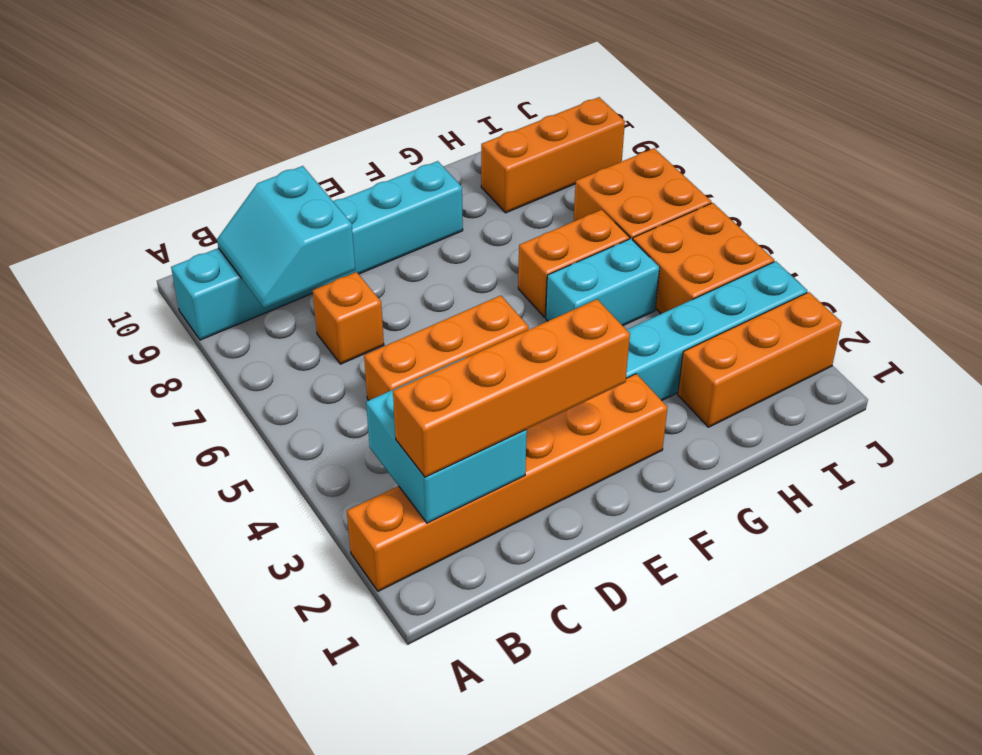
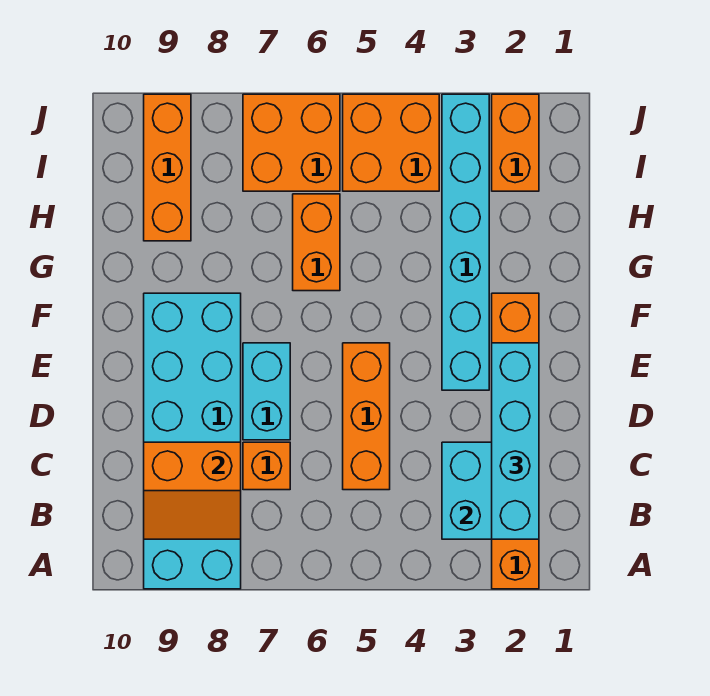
cyan 1x6 brick [171,161,463,340] -> cyan 2x6 brick [144,293,241,589]
orange 1x4 brick [393,299,630,477] -> cyan 1x4 brick [492,343,539,539]
cyan 2x2 slope [217,166,355,308] -> orange 2x2 slope [144,442,241,539]
cyan 1x2 brick [546,239,660,326] -> cyan 1x2 brick moved to [243,343,290,440]
orange 1x3 brick [678,292,842,427] -> orange 1x2 brick [492,94,539,191]

